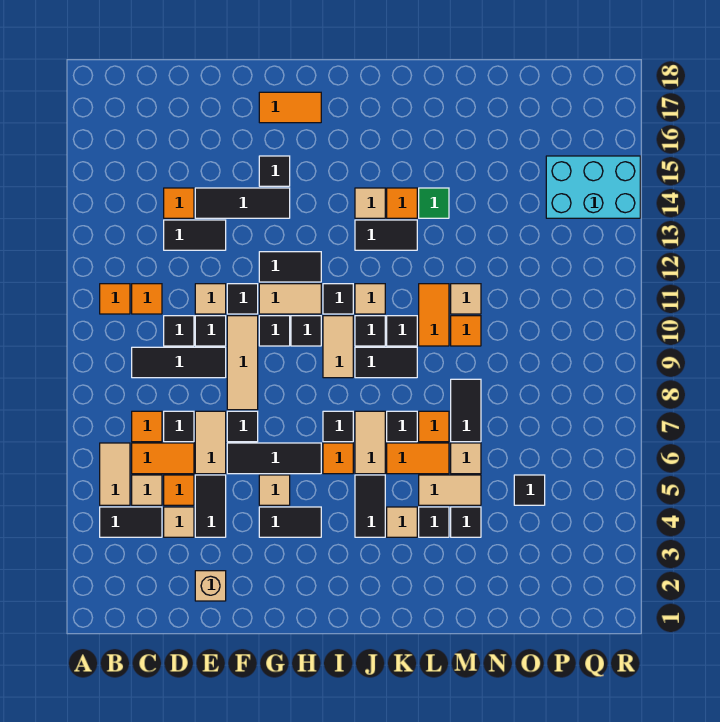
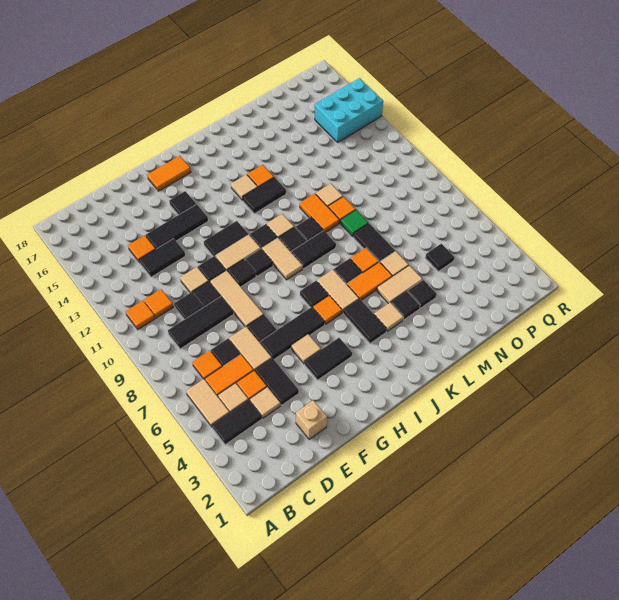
green 1x1 tile [419,188,449,218] -> green 1x1 tile moved to [341,210,368,237]

